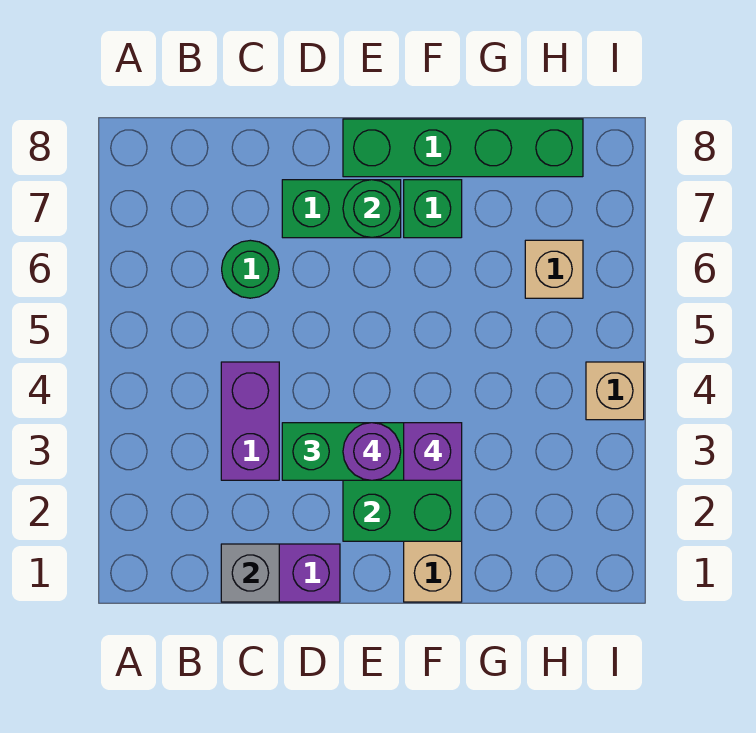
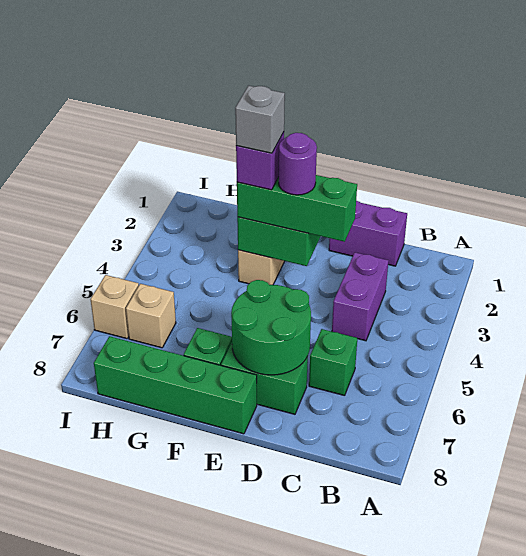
grey 1x1 brick [221,544,279,602] -> grey 1x1 brick moved to [235,86,285,153]
green 1x1 round brick [222,240,279,298] -> green 1x1 brick [309,329,357,396]
green 1x1 round brick [343,180,401,238] -> green 2x2 round brick [231,280,311,375]
tan 1x1 brick [586,362,644,420] -> tan 1x1 brick moved to [90,275,139,339]

